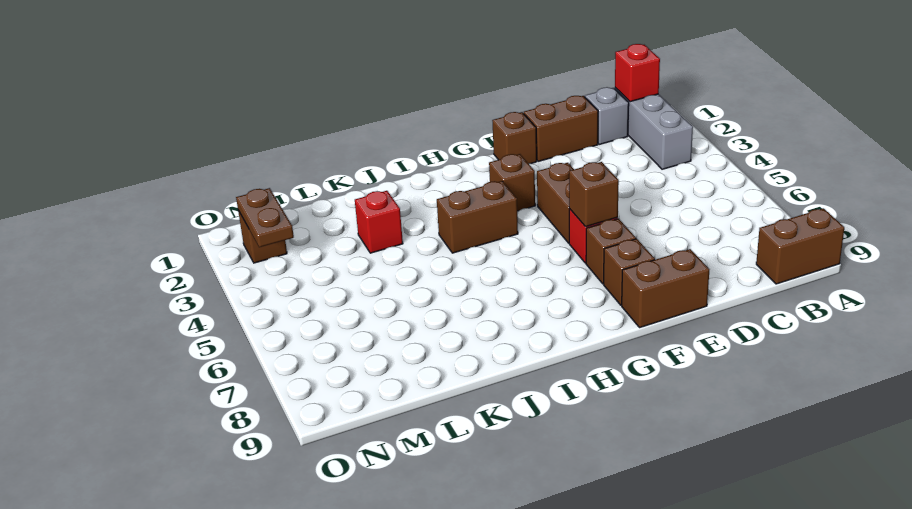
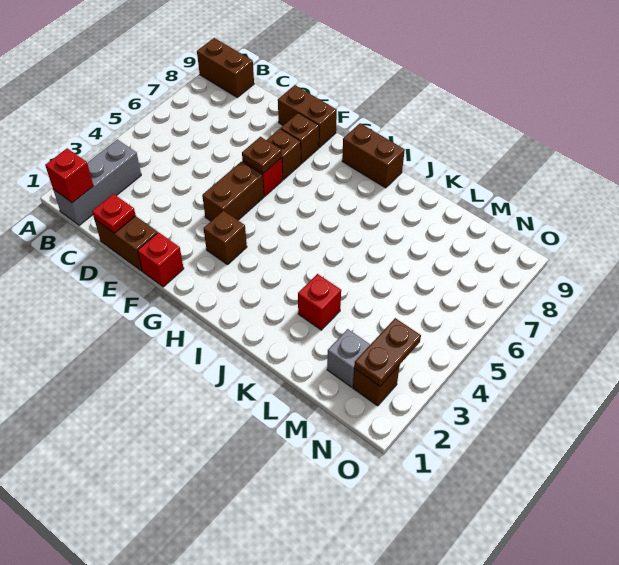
grey 1x1 brick [585,87,629,144] -> grey 1x1 brick moved to [327,329,370,387]
none -> red 1x1 plate [92,194,136,233]
brown 1x1 brick [492,112,537,164] -> red 1x1 brick [138,232,184,287]
brown 1x1 brick [569,162,619,227] -> brown 1x1 plate [242,137,282,174]
brown 1x2 brick [437,181,518,253] -> brown 1x2 brick moved to [342,123,405,188]

